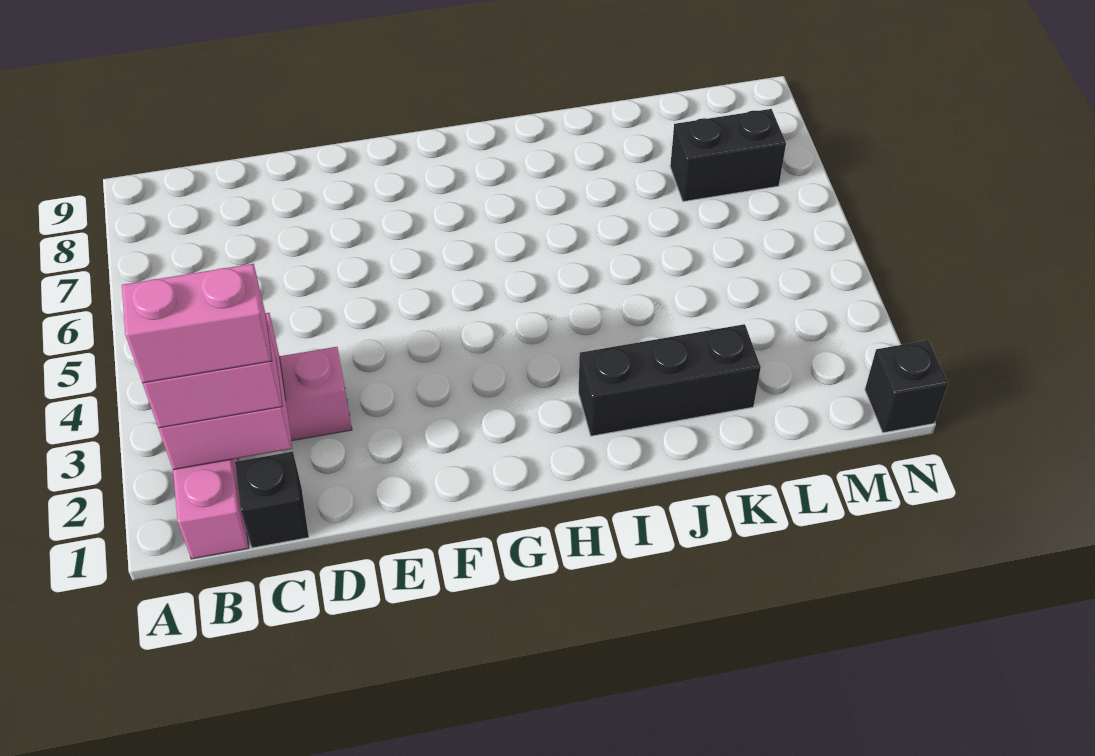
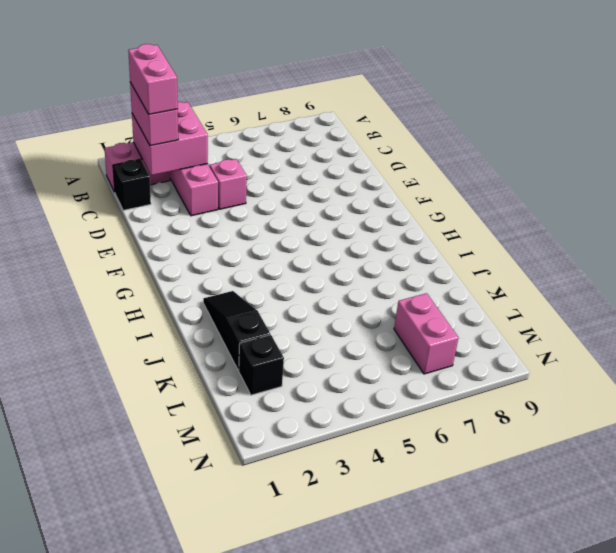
none -> pink 1x1 brick [210,159,247,209]
black 1x3 brick [579,324,761,436] -> black 1x3 slope [203,291,270,370]
black 1x2 brick [670,109,786,202] -> pink 1x2 brick [394,293,458,374]
black 1x1 brick [865,340,948,433] -> black 1x1 brick moved to [238,335,284,395]

